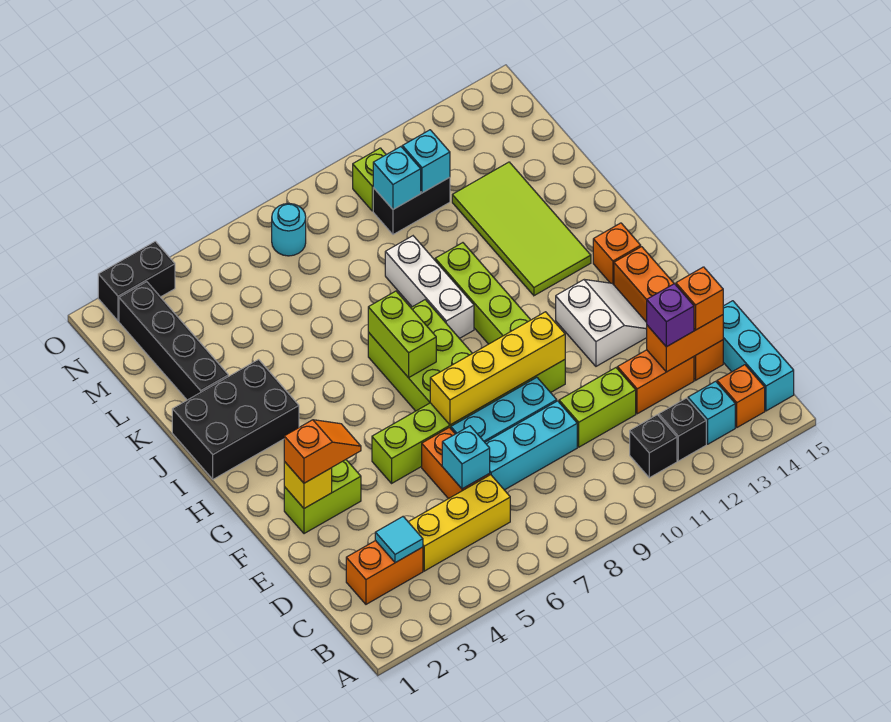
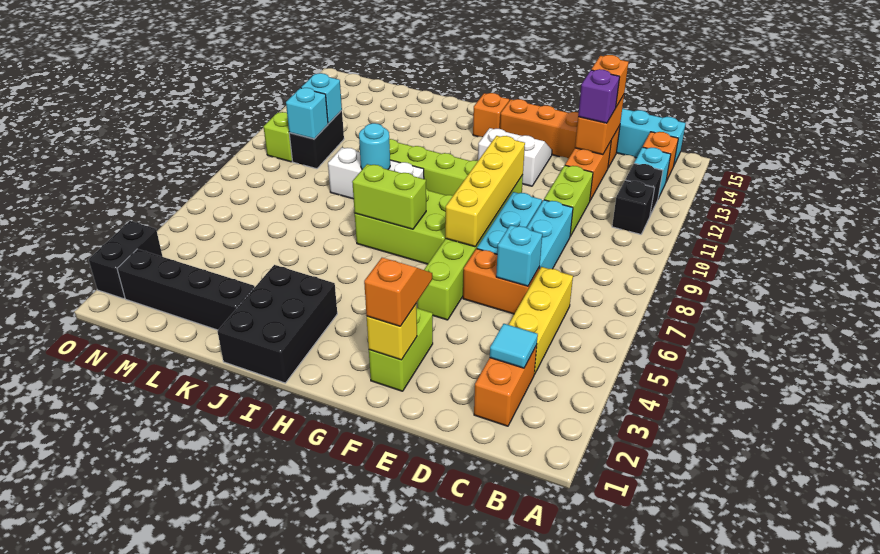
lime 2x4 tile [452,162,591,296] -> none
cyan 1x1 round brick [272,203,306,256] -> cyan 1x1 round brick moved to [359,123,390,169]

